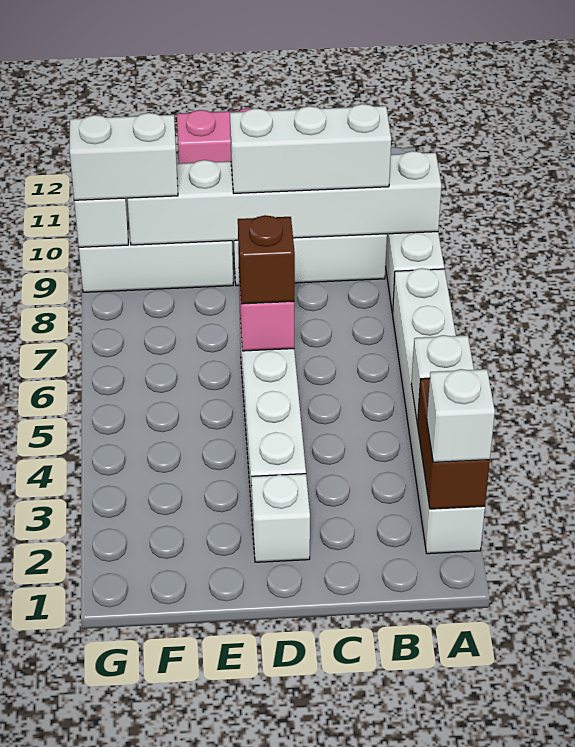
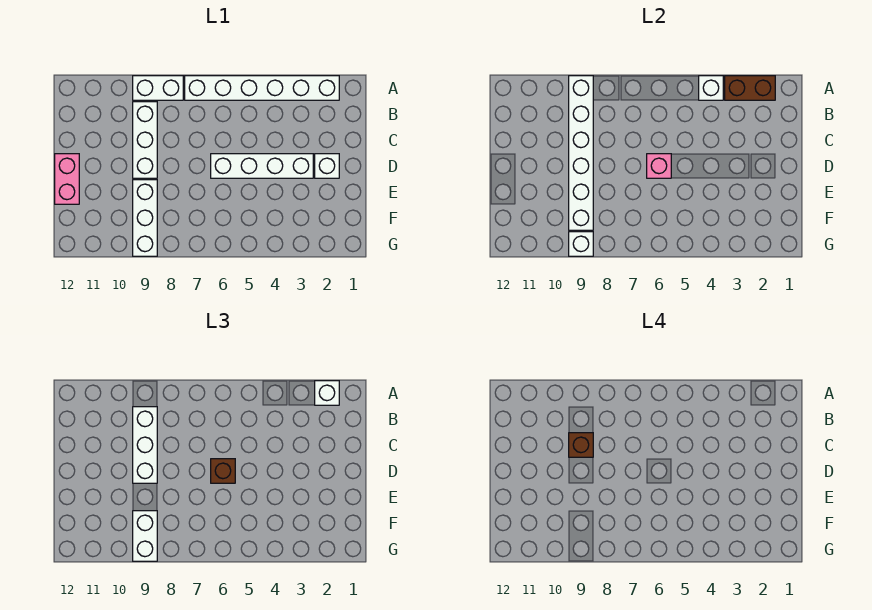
none -> brown 1x1 brick [569,433,593,457]

